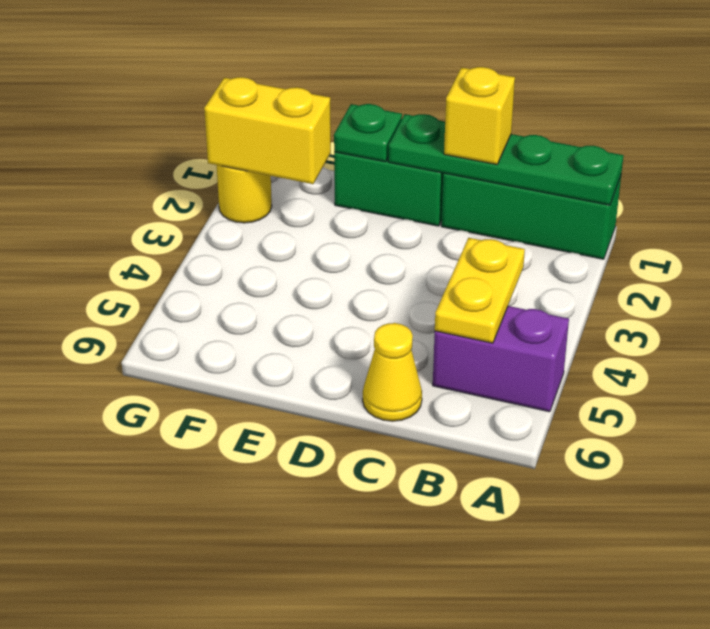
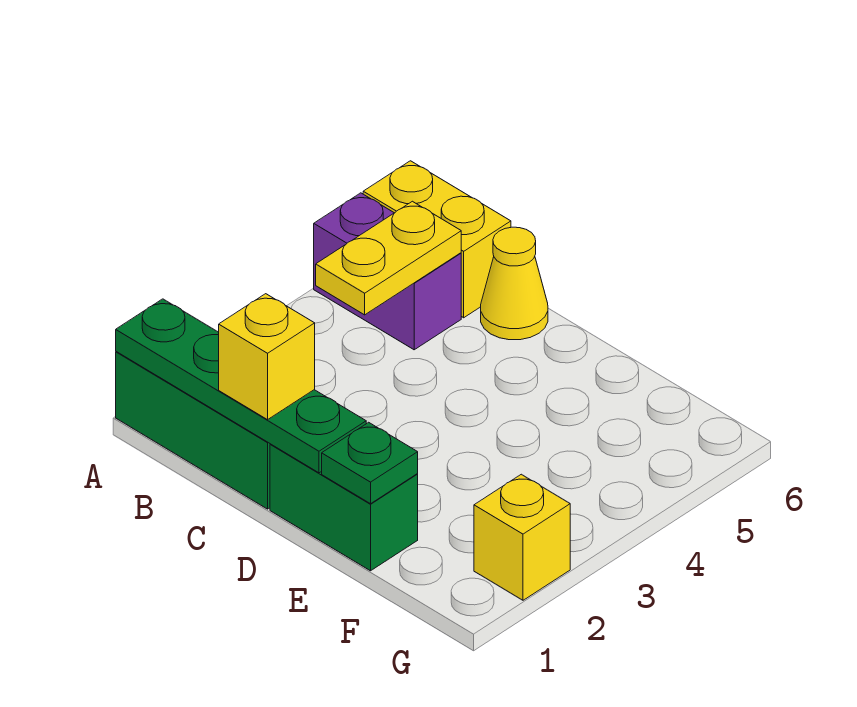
yellow 1x2 brick [204,77,331,184] -> yellow 1x2 brick moved to [363,161,511,318]
yellow 1x1 round brick [217,165,272,223] -> yellow 1x1 brick [474,474,570,600]

